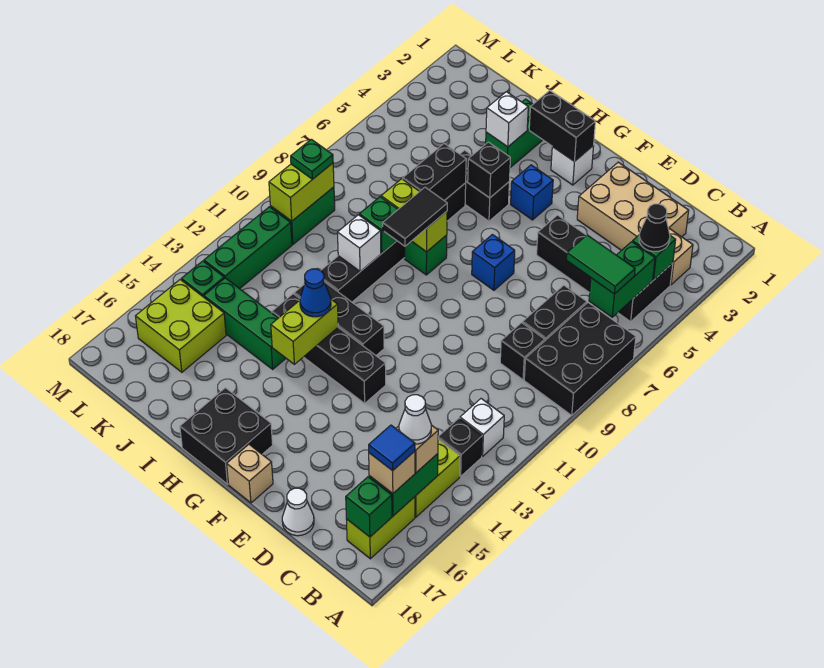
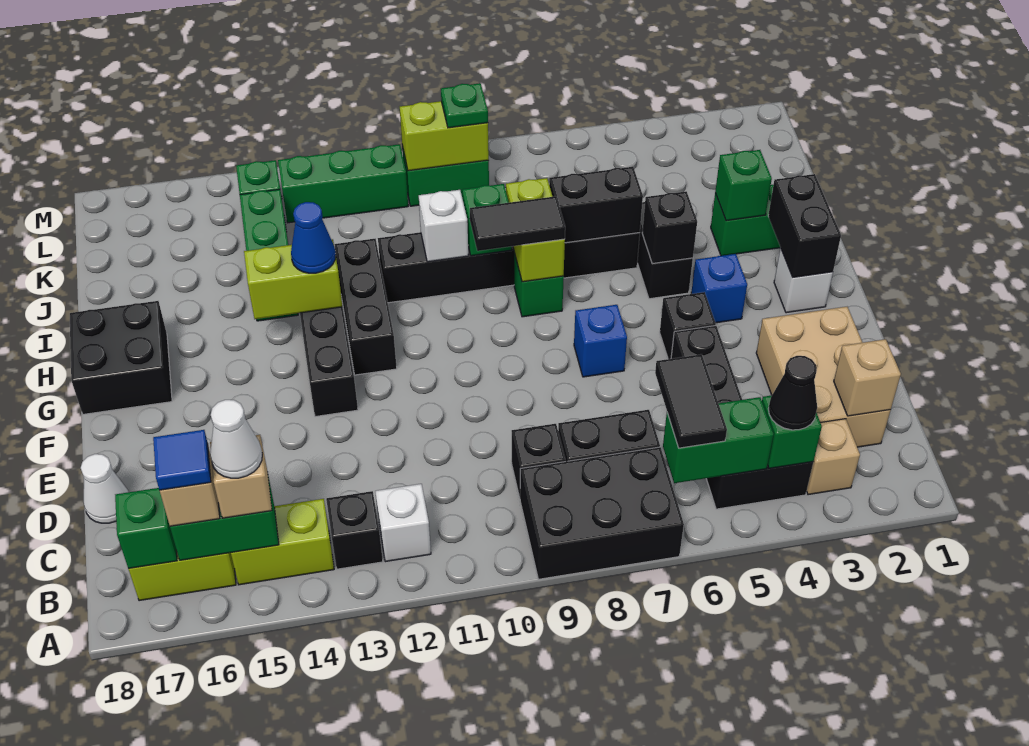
green 1x2 tile [566,235,635,294] -> black 1x2 tile [655,354,727,448]
none -> black 1x1 brick [660,292,716,359]
tan 1x1 brick [227,445,273,503] -> tan 1x1 brick moved to [834,339,901,416]
white 1x1 brick [486,92,528,147] -> green 1x1 brick [715,150,772,221]
lime 2x2 brick [136,280,226,372] -> none

